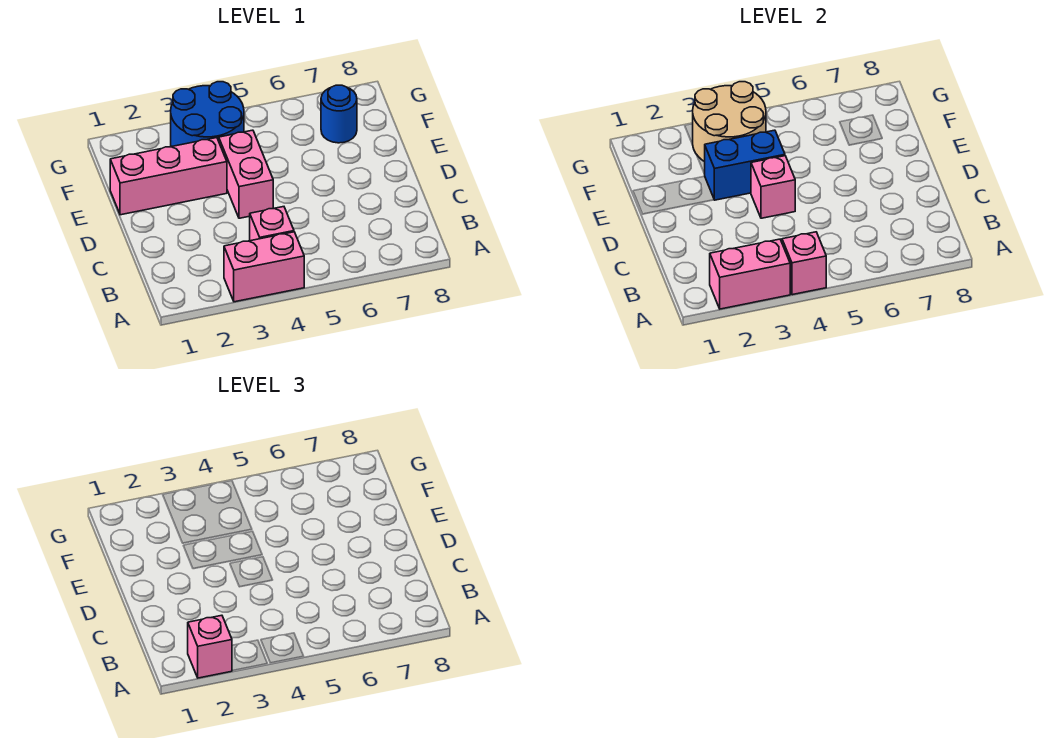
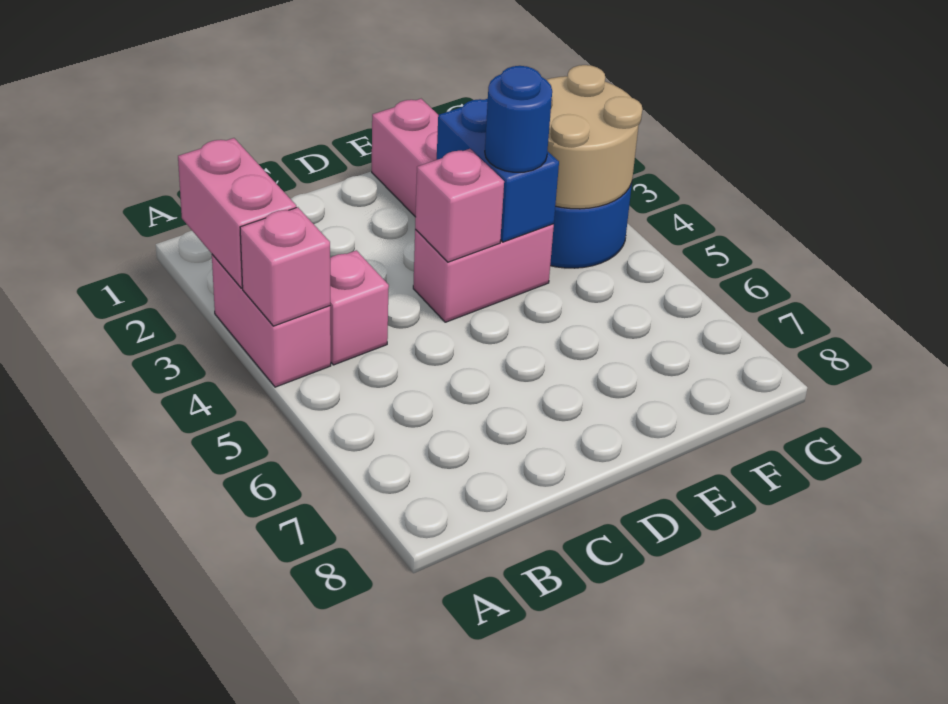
pink 1x1 brick [188,615,232,678] -> none
blue 1x1 round brick [321,85,357,143] -> blue 1x1 round brick moved to [485,66,552,172]

